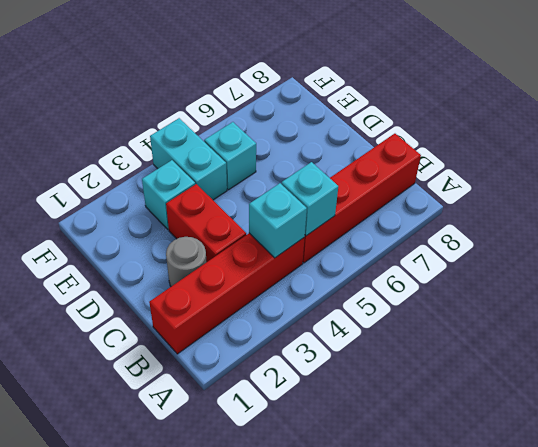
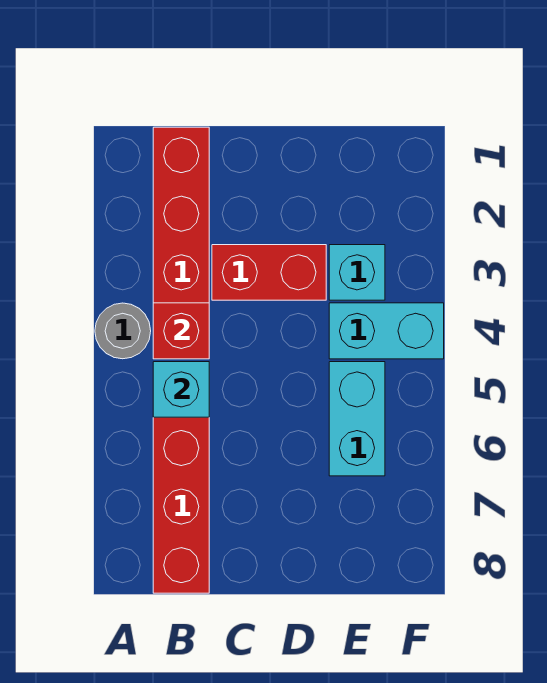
cyan 1x1 brick [249,183,307,258] -> red 1x1 brick [153,303,209,359]
grey 1x1 round brick [166,237,206,286] -> grey 1x1 round brick moved to [95,303,151,359]
cyan 1x1 brick [204,122,256,190] -> cyan 1x2 brick [329,362,385,476]

